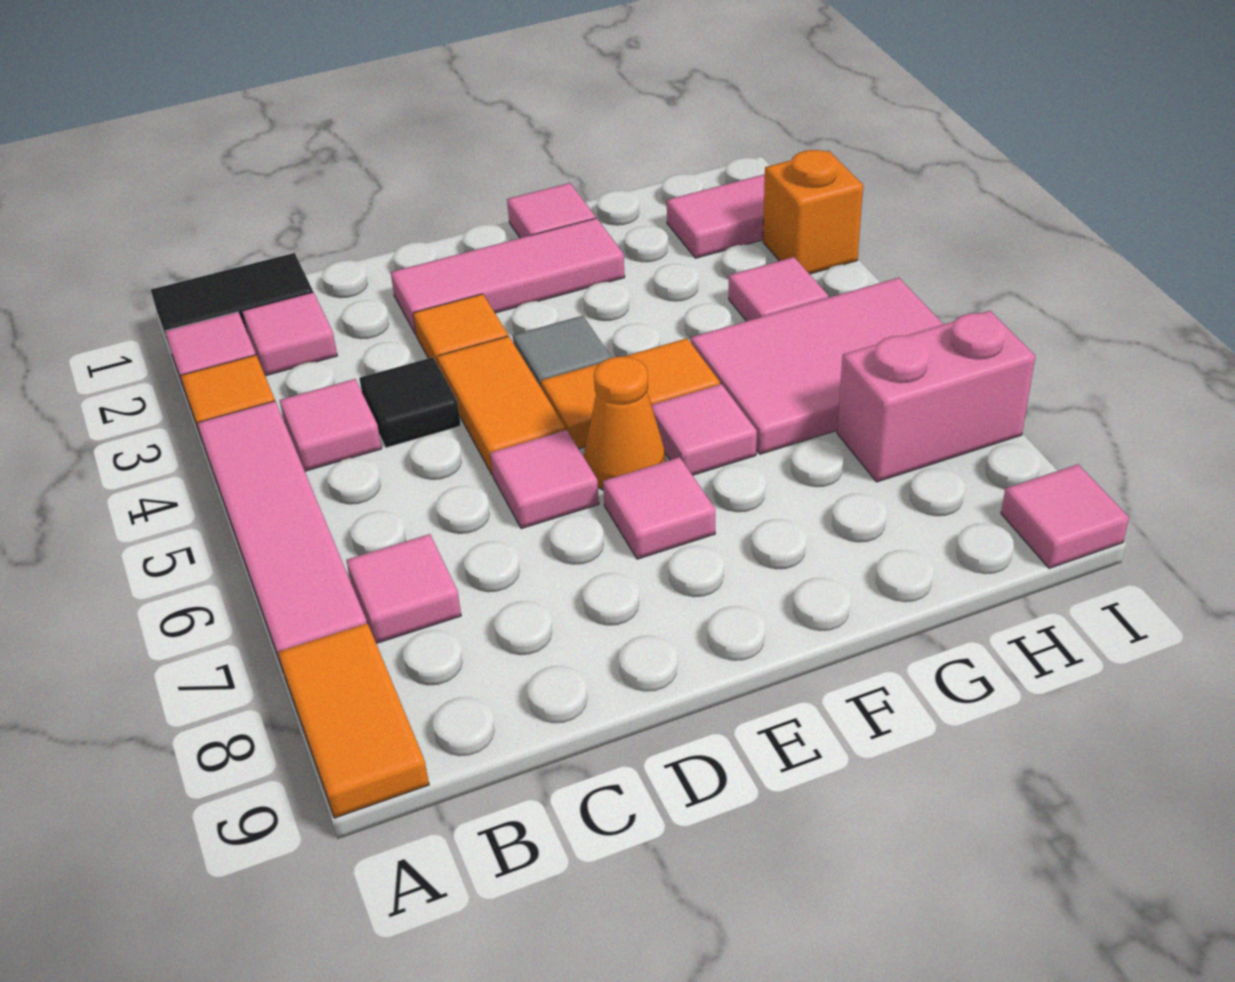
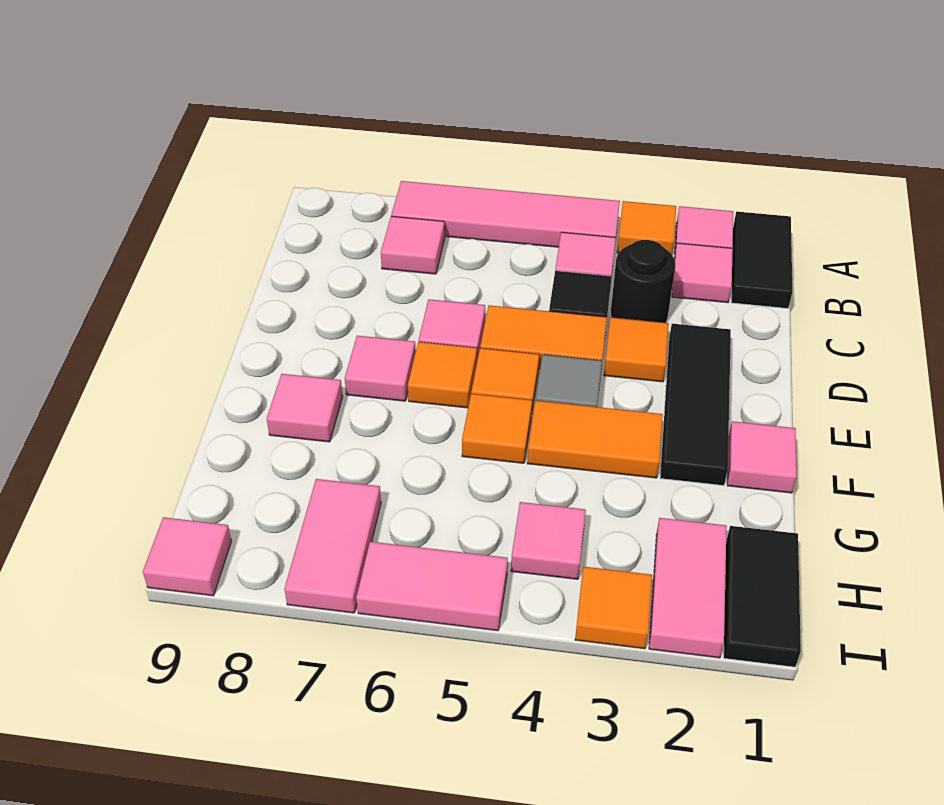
orange 1x2 tile [278,623,429,818] -> orange 1x2 tile moved to [527,401,663,478]
none -> black 1x1 round brick [611,240,675,323]
pink 1x3 tile [391,218,625,335] -> black 1x3 tile [660,324,731,485]
orange 1x1 cone [584,356,665,490] -> orange 1x1 tile [408,342,477,408]
pink 1x1 tile [651,384,757,475] -> pink 1x1 tile moved to [267,374,343,442]
pink 2x3 tile [691,278,943,454] -> pink 1x2 tile [356,542,508,631]
none -> black 1x2 tile [724,526,801,667]
pink 1x2 brick [837,311,1035,482] -> pink 1x2 tile [284,479,381,613]
orange 1x1 brick [763,150,863,274] -> orange 1x1 tile [575,567,652,649]

